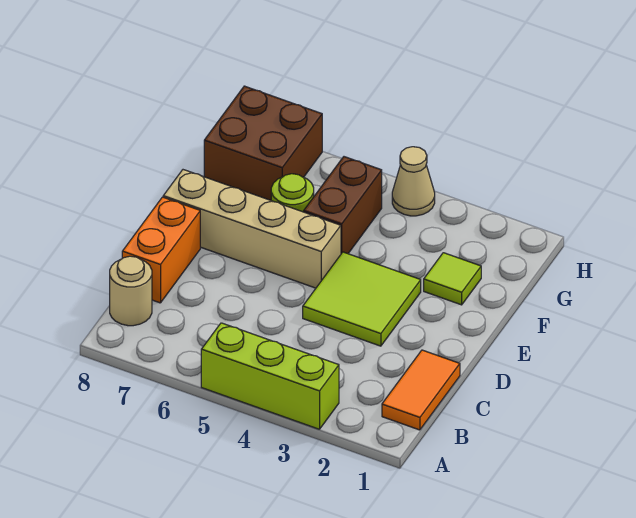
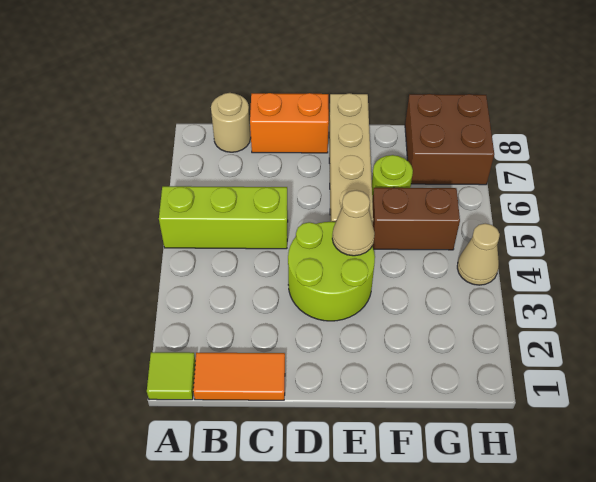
lime 1x3 brick [201,323,339,429] -> lime 1x3 brick turned to [159,186,288,249]
lime 2x2 tile [303,252,421,346] -> lime 2x2 round brick [288,222,375,321]
none -> tan 1x1 cone [332,190,375,256]
lime 1x1 tile [424,253,481,305] -> lime 1x1 tile moved to [147,352,195,400]

